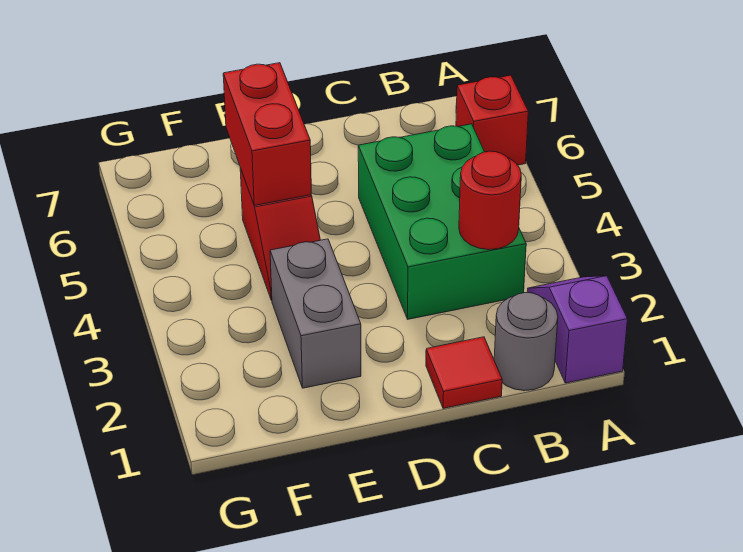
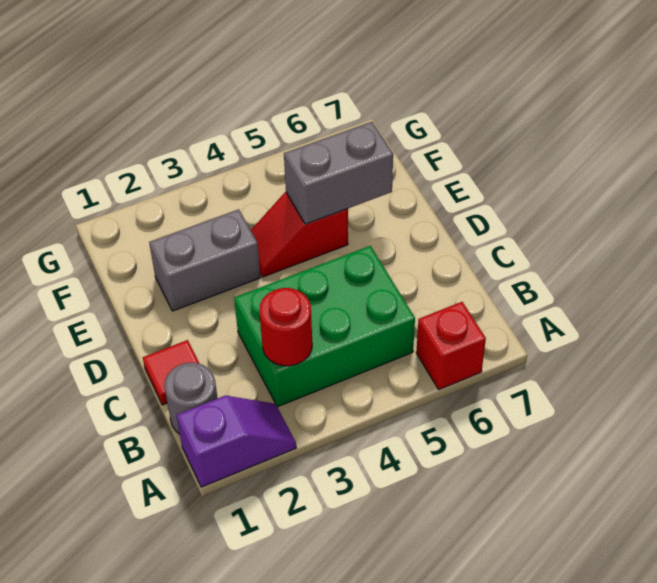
red 1x2 brick [223,63,311,205] -> grey 1x2 brick [284,122,393,224]

